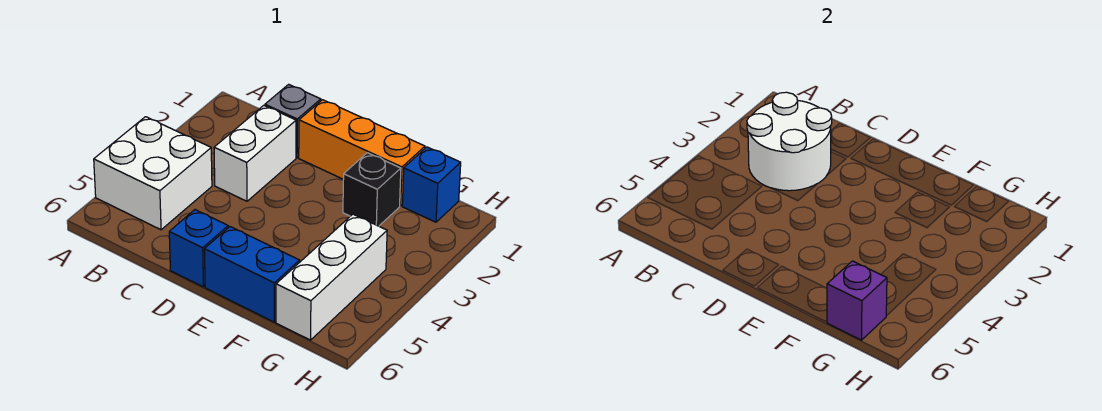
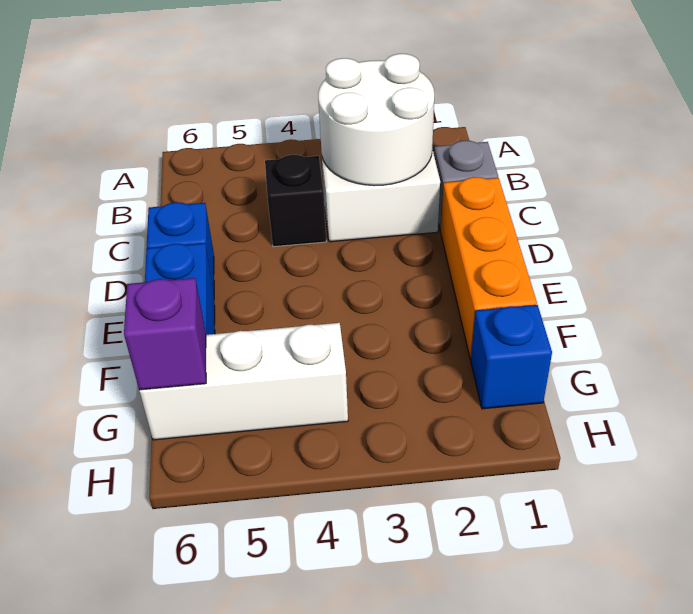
white 2x2 brick [94,117,212,230] -> none
black 1x1 brick [343,153,401,226] -> black 1x1 brick moved to [265,155,326,247]

